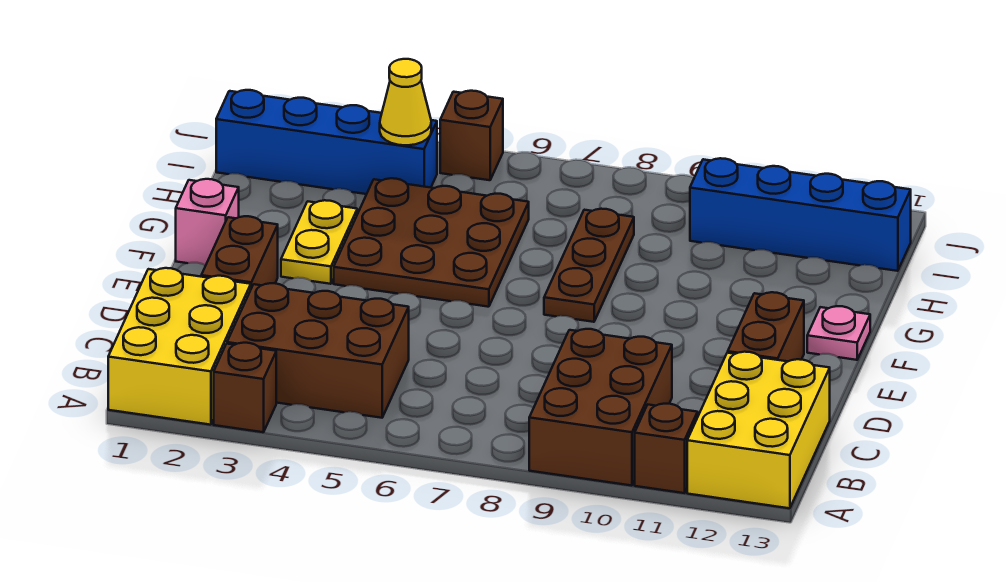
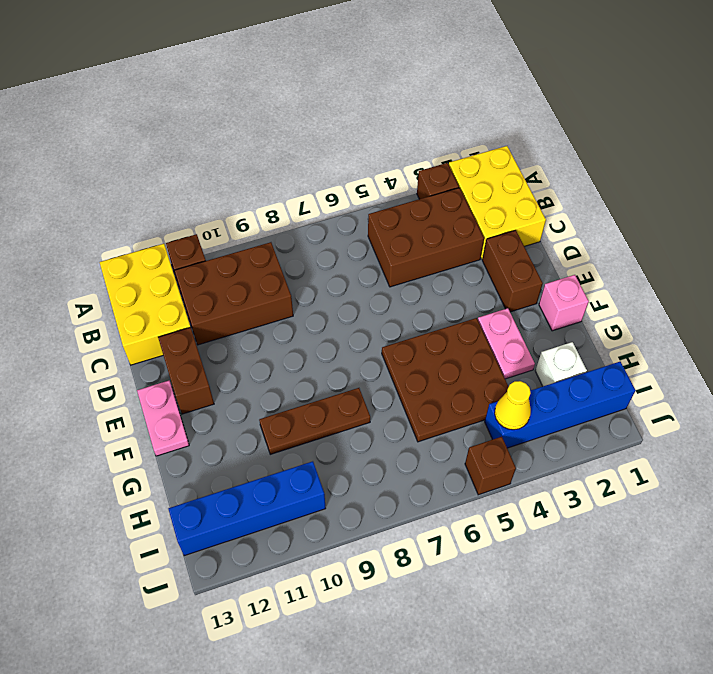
brown 2x3 brick [529,329,672,486] -> brown 2x3 brick turned to [174,242,293,345]
yellow 1x2 plate [281,200,357,284] -> pink 1x2 plate [478,308,535,379]
brown 1x3 plate [544,209,634,322] -> brown 1x3 plate turned to [259,388,370,454]
pink 1x1 plate [807,306,870,360] -> pink 1x2 plate [137,380,189,456]
none -> white 1x1 brick [535,342,587,386]

